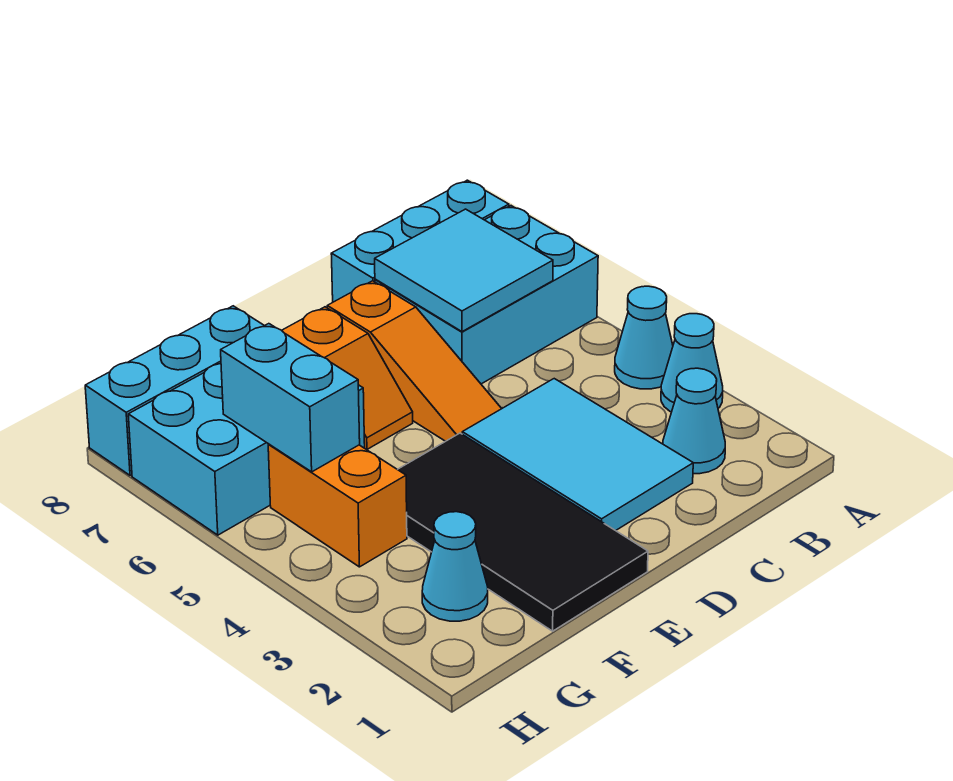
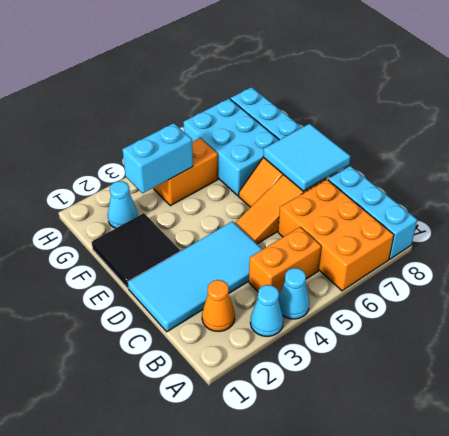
cyan 2x3 brick [375,206,598,384] -> orange 2x3 brick [278,180,394,291]
cyan 1x1 cone [663,368,725,474] -> orange 1x1 cone [202,280,235,331]
none -> orange 1x2 brick [249,227,321,294]
cyan 2x2 tile [375,209,553,332] -> cyan 2x2 tile moved to [263,124,350,191]
cyan 2x3 tile [462,379,693,531] -> cyan 2x4 tile [128,221,262,332]
black 2x4 tile [397,433,648,631] -> black 2x2 tile [92,213,180,288]
cyan 1x2 brick [221,324,360,472] -> cyan 1x2 brick moved to [122,123,193,193]

